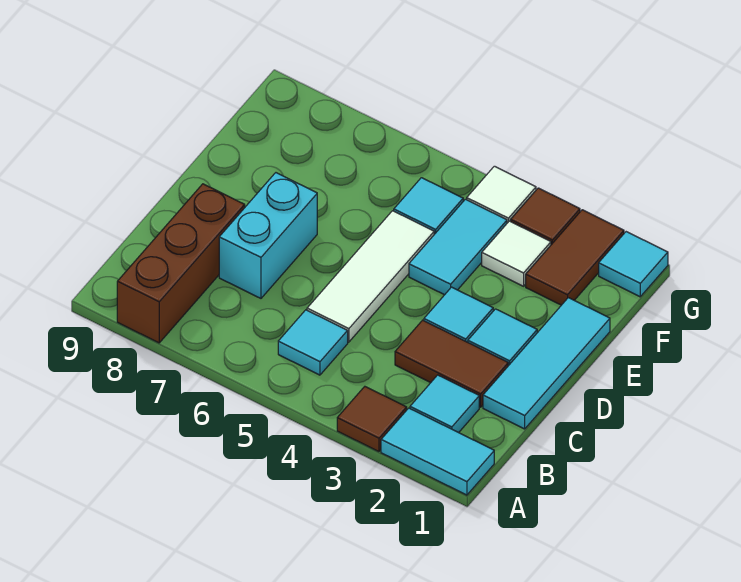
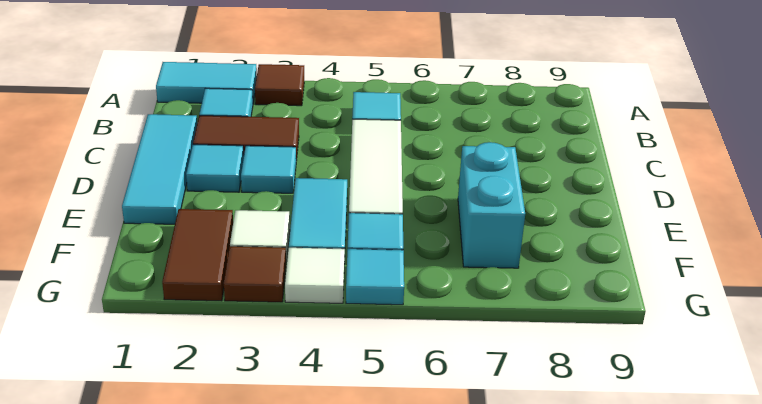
brown 1x3 brick [117,184,245,343] -> none
cyan 1x2 brick [219,173,317,298] -> cyan 1x2 brick moved to [458,142,525,268]
cyan 1x1 tile [599,232,668,297] -> cyan 1x1 tile moved to [346,249,404,305]

